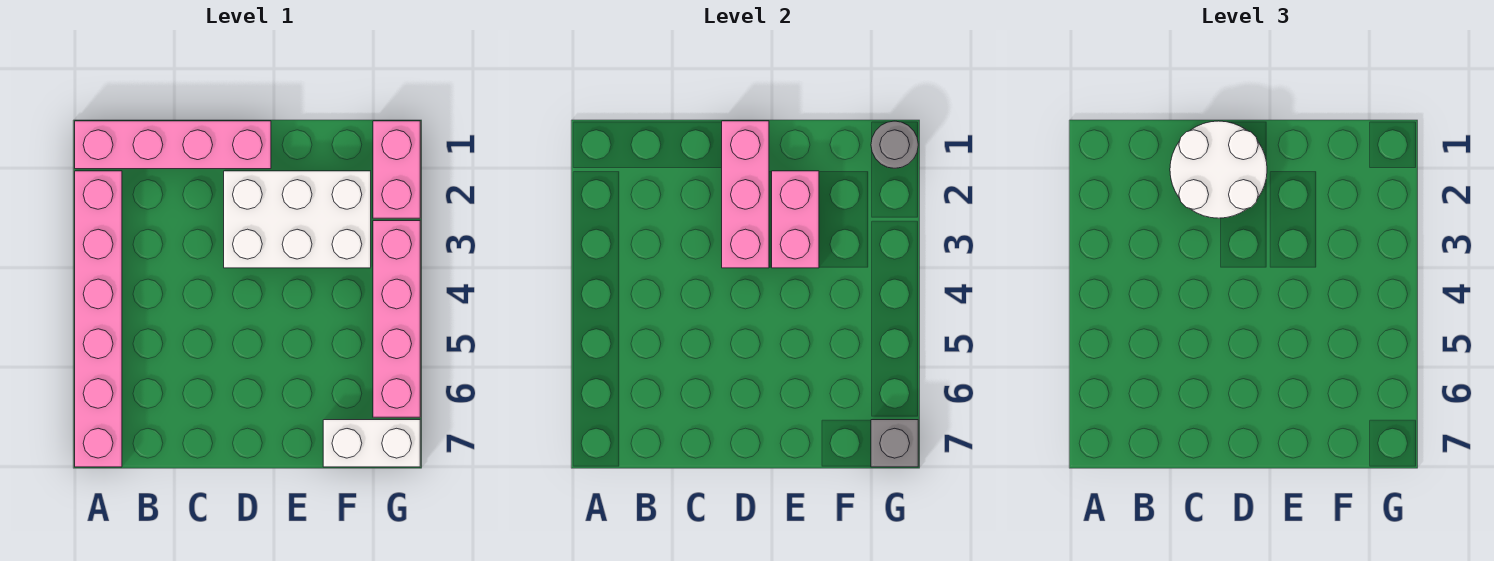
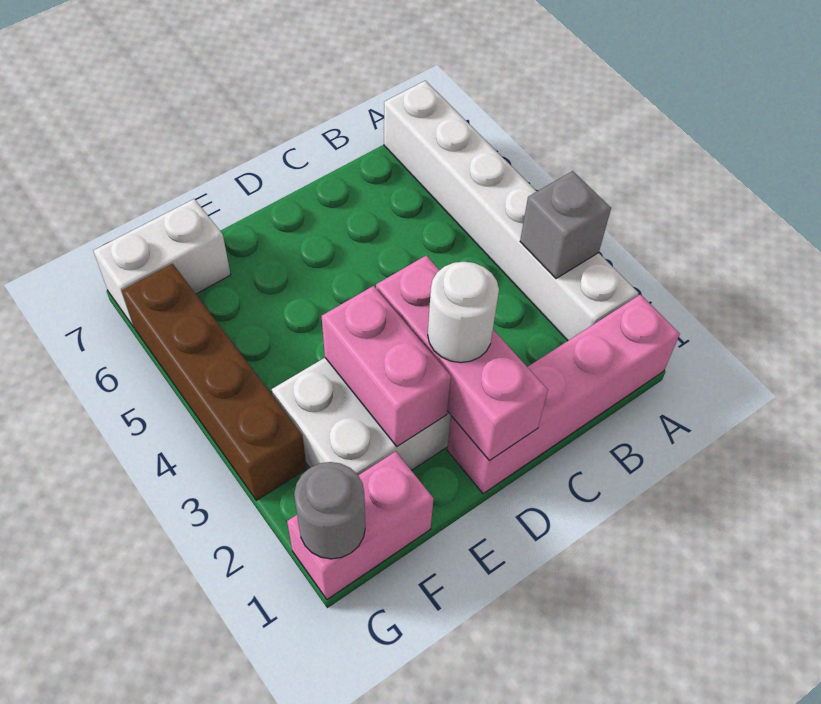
pink 1x6 brick [75,171,122,467] -> white 1x6 brick [384,81,638,341]
white 2x2 round brick [1170,121,1267,218] -> white 1x1 round brick [428,262,499,363]
pink 1x2 brick [373,121,420,218] -> pink 1x2 brick turned to [287,451,434,599]
pink 1x4 brick [373,221,420,417] -> brown 1x4 brick [122,264,307,500]
grey 1x1 brick [871,420,918,467] -> grey 1x1 brick moved to [520,171,611,279]

